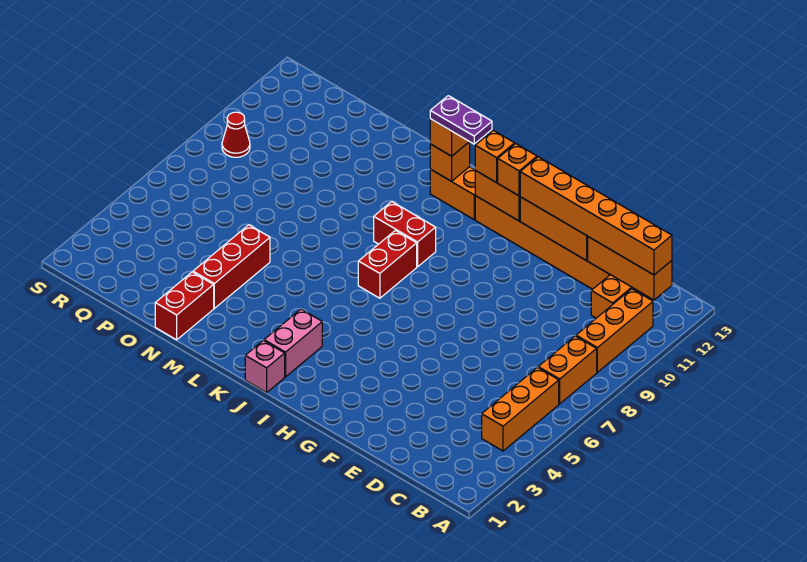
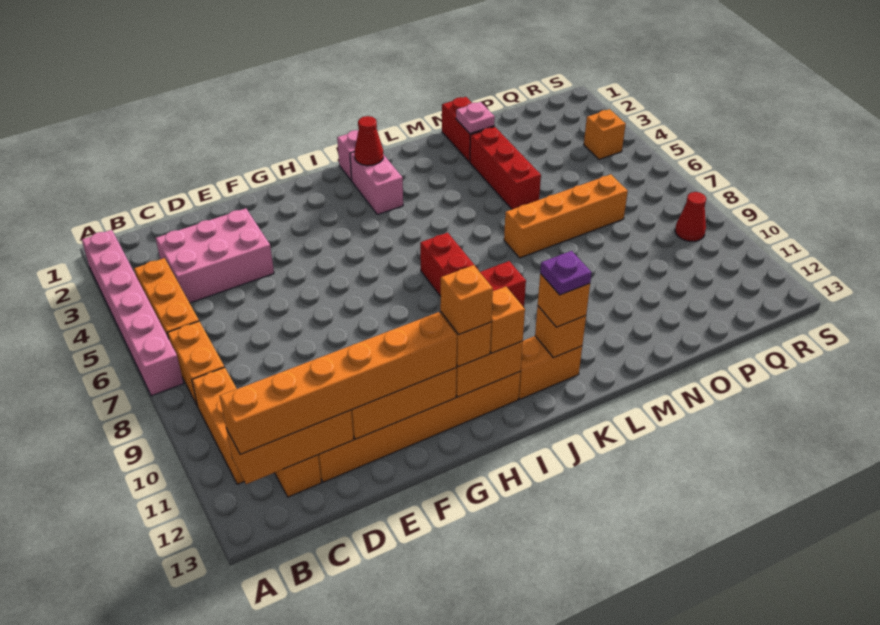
none -> pink 1x6 brick [82,230,184,396]
none -> pink 2x3 brick [156,208,274,303]
none -> orange 1x1 brick [440,265,493,335]
none -> red 1x1 cone [354,116,383,166]
purple 1x2 plate [430,96,492,144] -> purple 1x1 plate [540,251,592,295]
none -> orange 1x4 brick [504,174,628,258]
none -> pink 1x1 plate [456,102,495,134]
none -> orange 1x1 brick [584,109,626,159]

